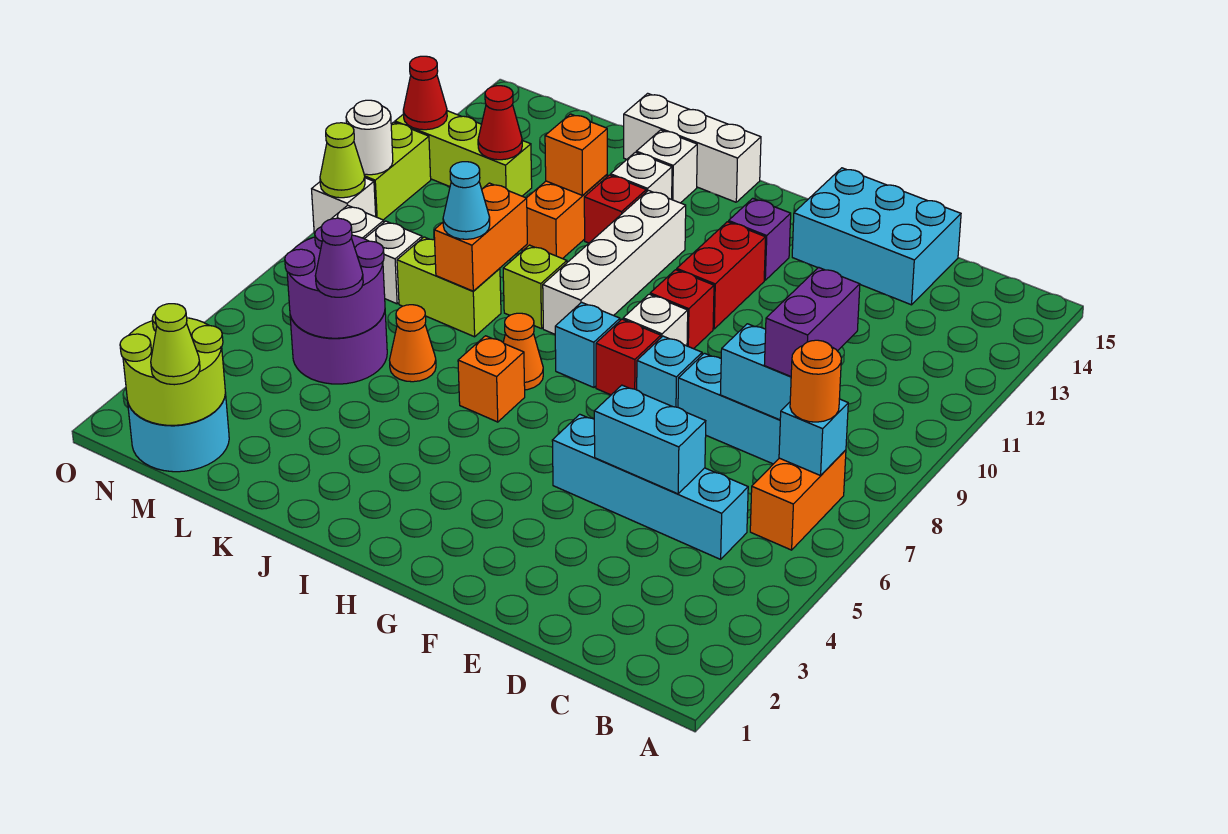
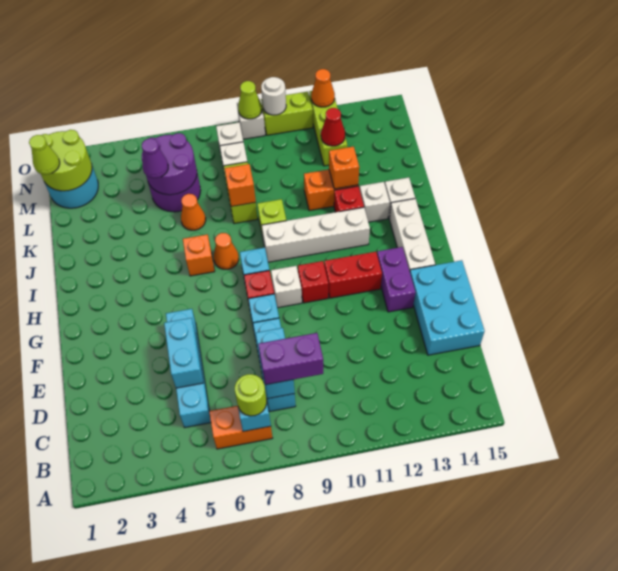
orange 1x1 round brick [790,340,841,422] -> lime 1x1 round brick [235,374,267,416]
purple 1x1 brick [729,198,791,280] -> purple 1x2 brick [377,247,415,312]
white 1x3 brick [624,93,761,202] -> white 1x3 brick moved to [389,198,435,271]
orange 1x2 brick [434,183,527,291] -> orange 1x1 brick [225,164,256,207]
cyan 1x1 cone [443,162,490,239] -> none
red 1x1 cone [403,56,447,130] -> orange 1x1 cone [311,69,335,107]

